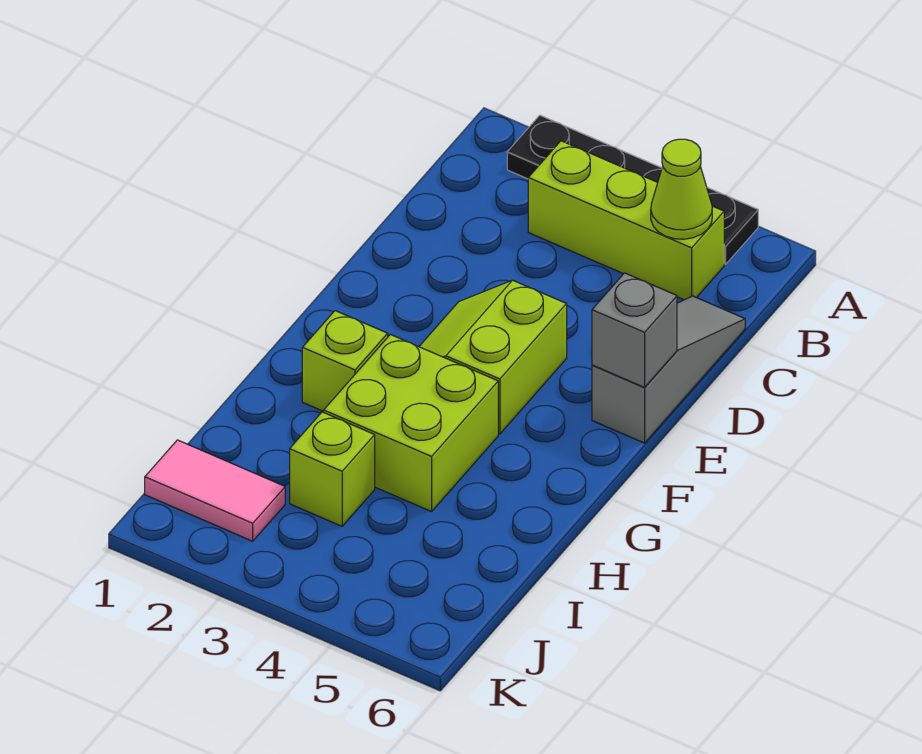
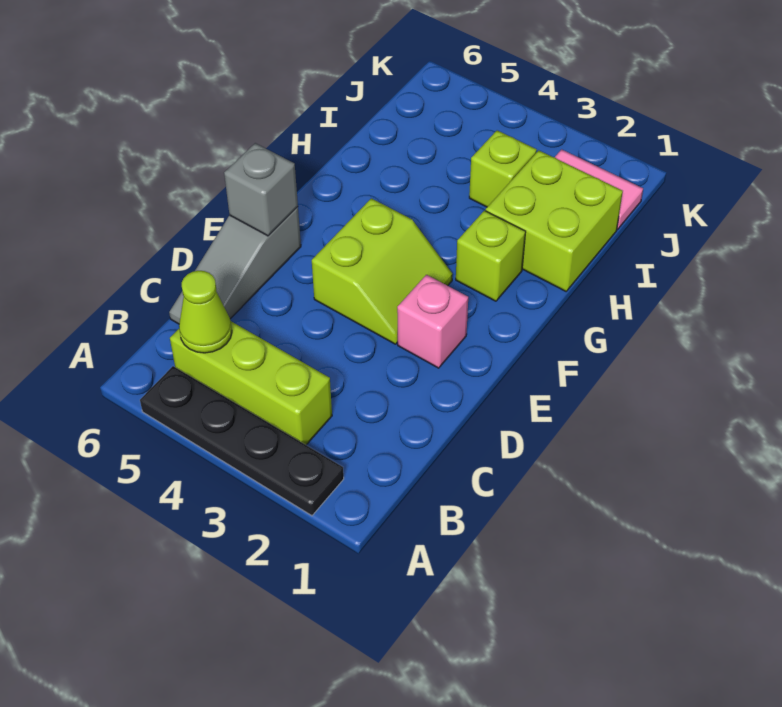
none -> pink 1x1 brick [397,275,468,368]
lime 2x2 brick [324,334,498,512] -> lime 2x2 brick moved to [486,150,623,291]

